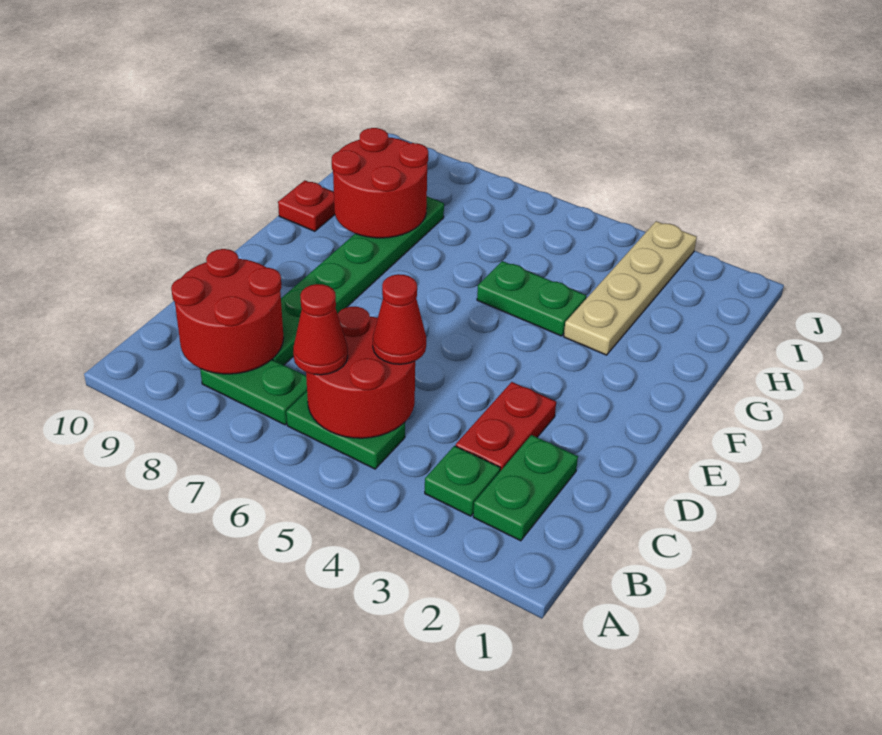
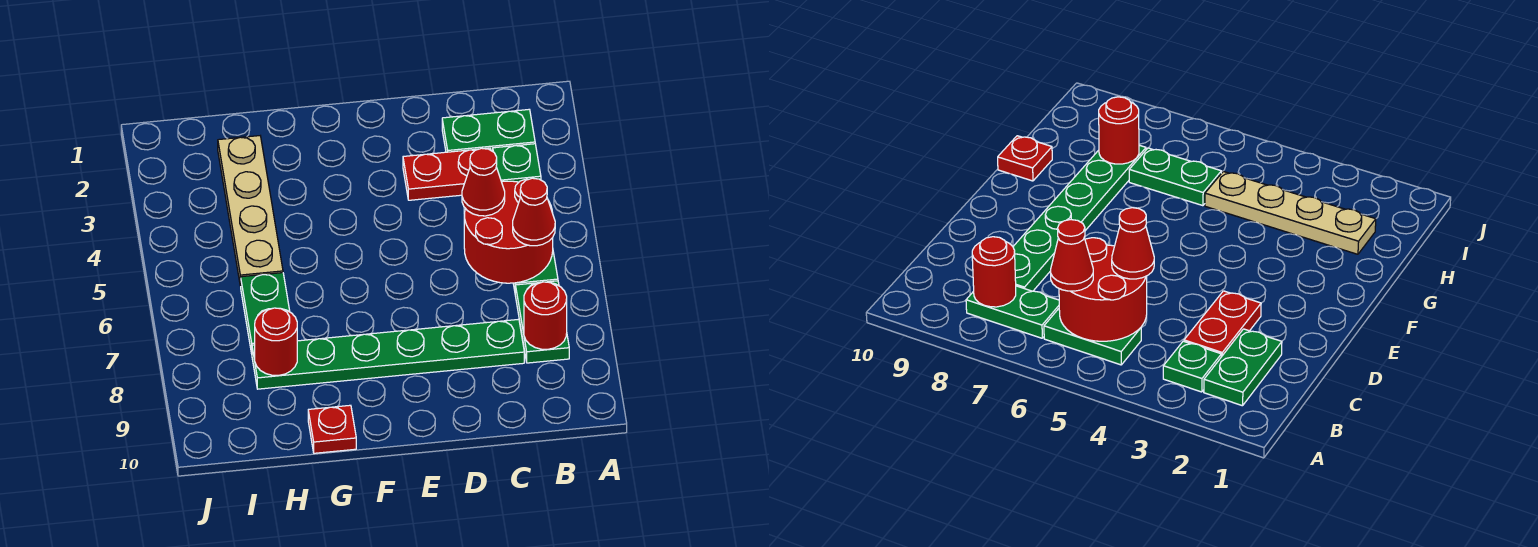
red 2x2 round brick [171,249,284,374] -> red 1x1 round brick [524,282,567,349]
tan 1x4 plate [564,221,697,355] -> tan 1x4 plate turned to [218,136,283,286]
green 1x2 plate [477,261,586,336] -> green 1x2 plate moved to [241,273,290,353]
red 2x2 round brick [332,128,428,238] -> red 1x1 round brick [255,308,297,375]

